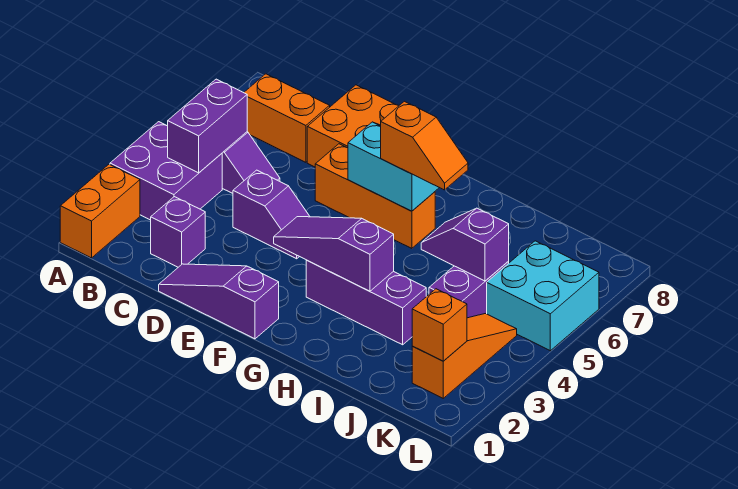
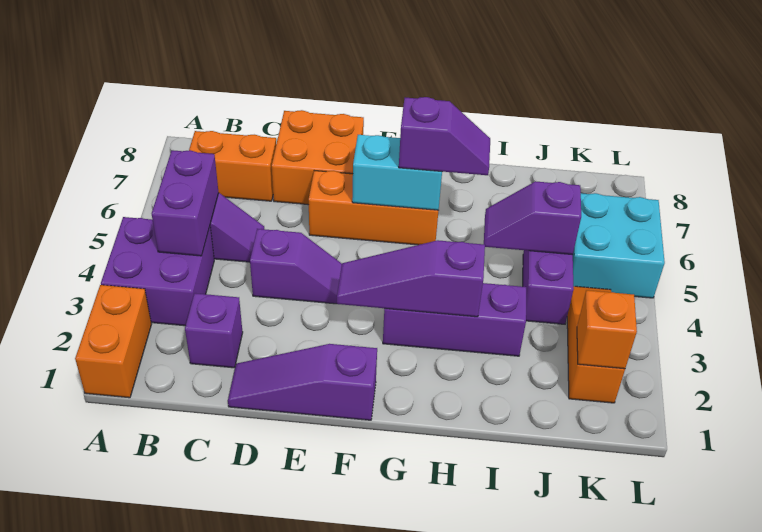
orange 1x2 slope [381,101,468,190] -> purple 1x2 slope [399,97,490,175]

